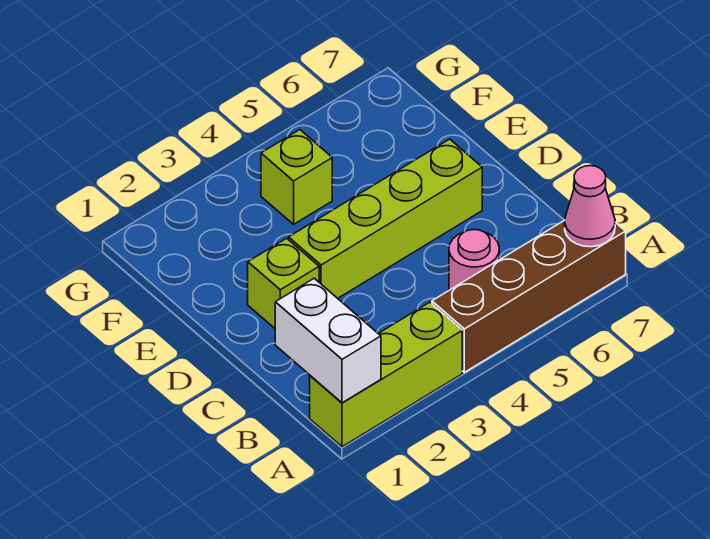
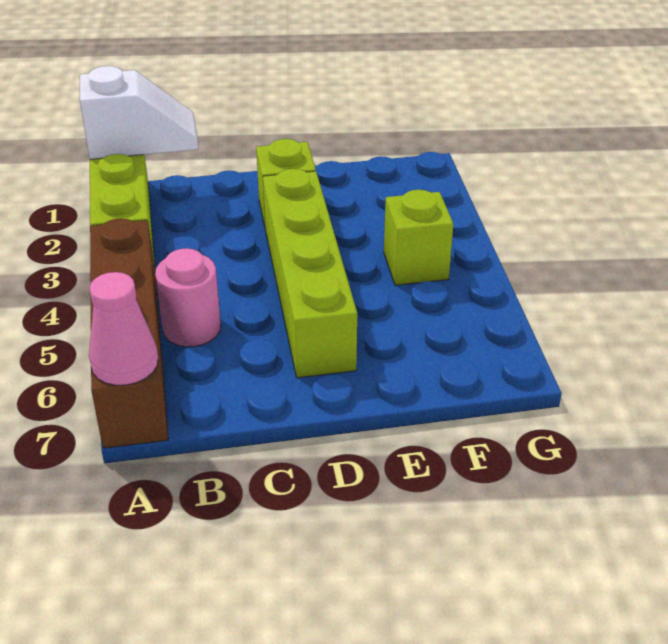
white 1x2 brick [275,278,381,403] -> white 1x2 slope [80,66,198,159]

